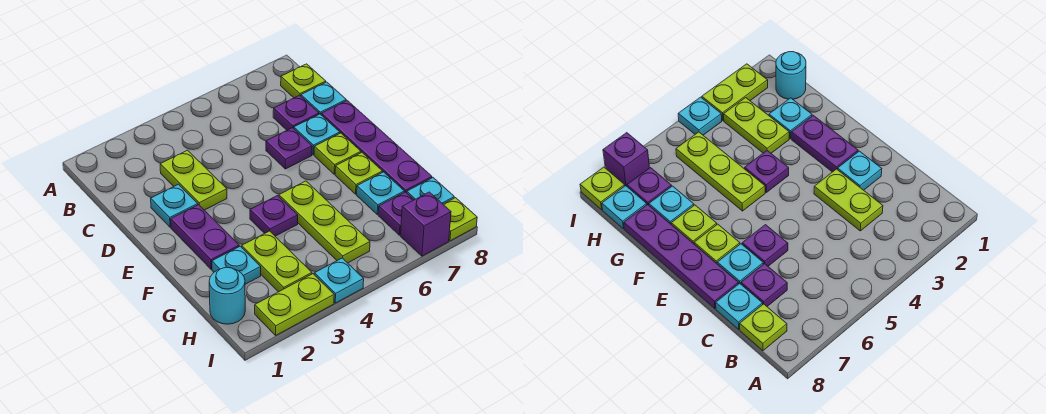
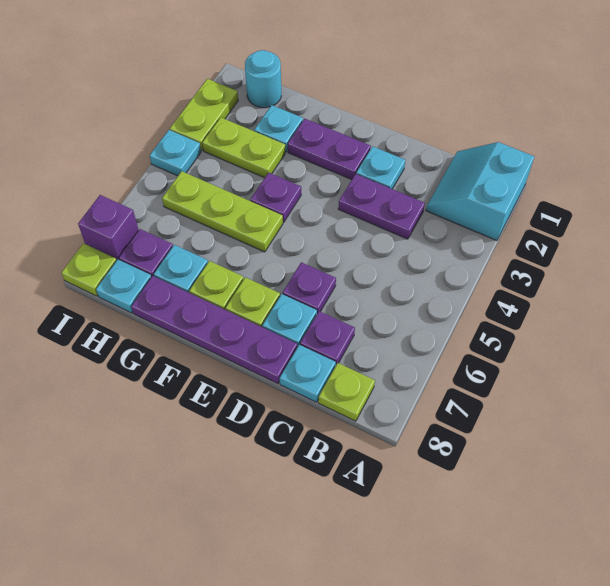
none -> cyan 2x2 slope [426,142,534,241]
lime 1x2 plate [160,150,227,210] -> purple 1x2 plate [338,174,425,239]

